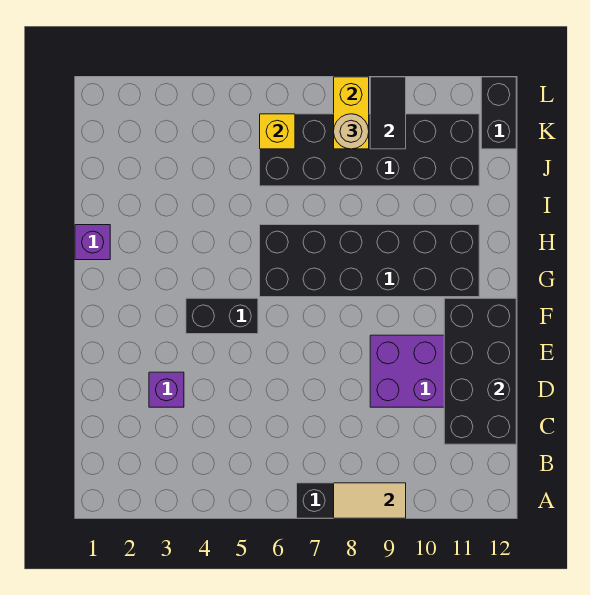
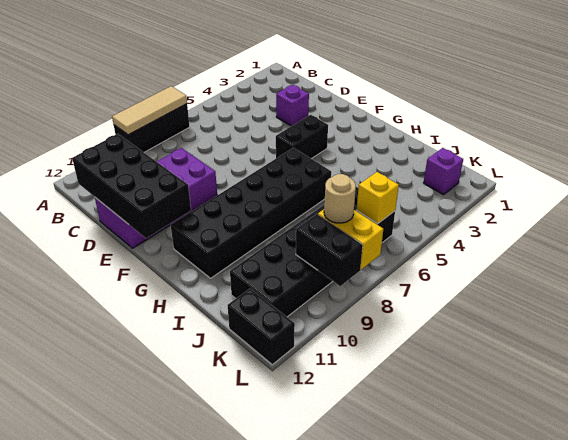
tan 1x2 tile [334,483,406,518] -> tan 1x3 tile [112,86,187,135]
purple 1x1 brick [75,225,110,260] -> purple 1x1 brick moved to [424,148,463,195]
black 1x2 tile [370,77,406,149] -> black 1x2 brick [296,214,363,286]

